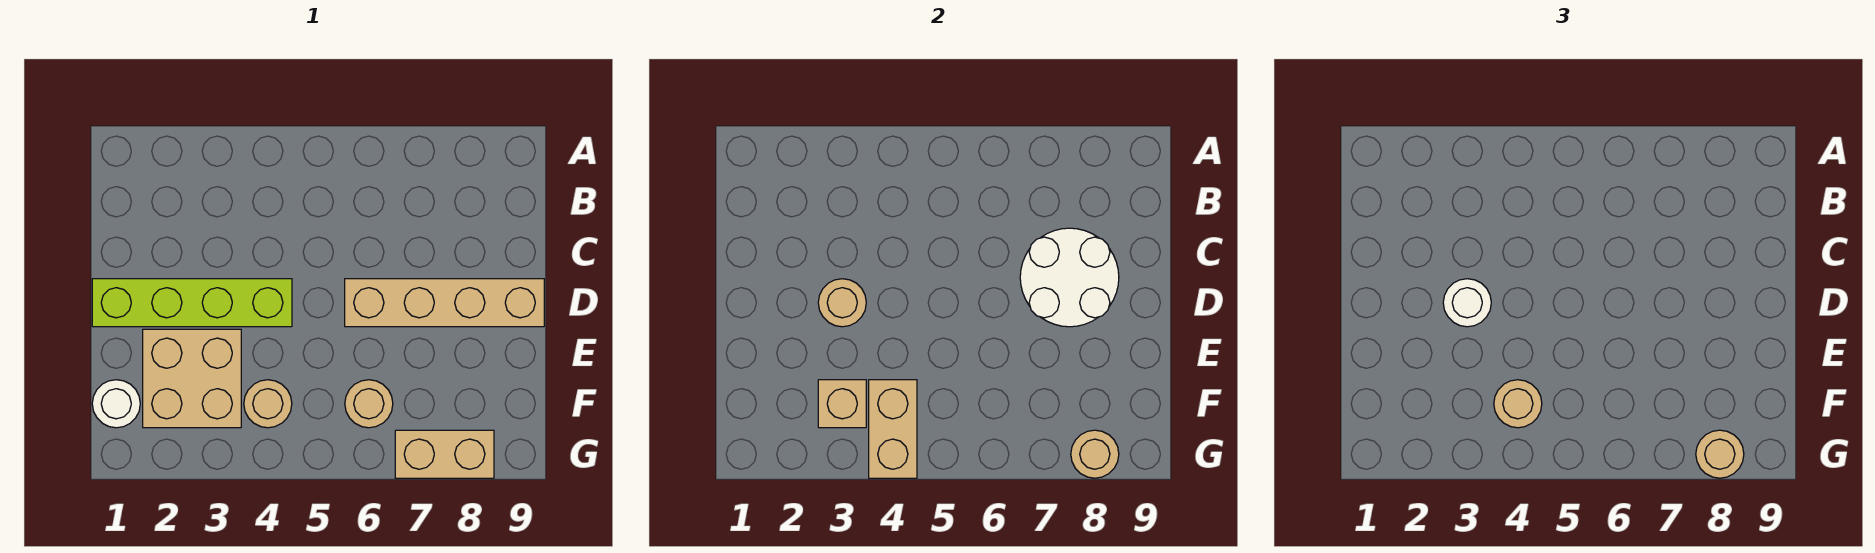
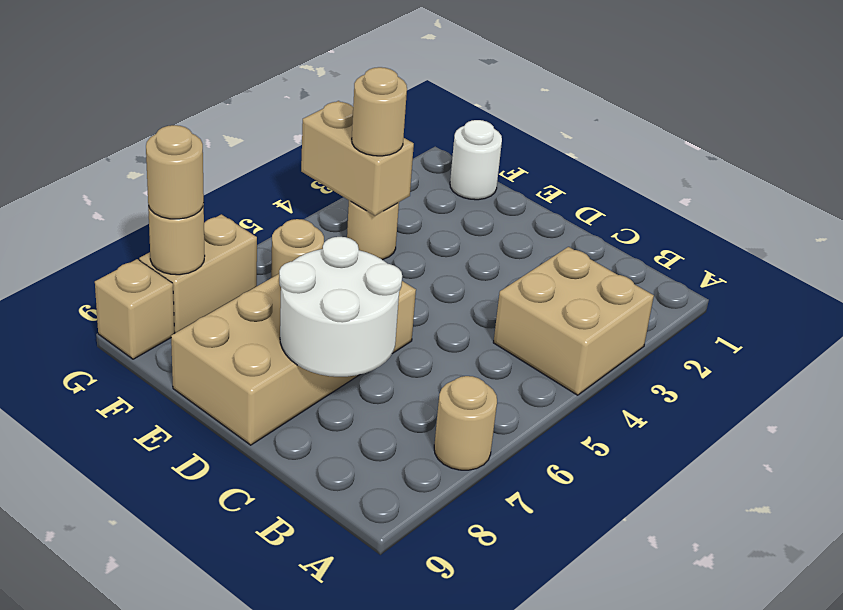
lime 1x4 brick [92,279,292,327] -> none
tan 1x1 round brick [818,279,866,327] -> tan 1x1 round brick moved to [434,376,497,470]
white 1x1 round brick [1443,279,1491,327] -> none
tan 1x4 brick [345,279,544,327] -> tan 2x4 brick [171,274,416,445]
tan 2x2 brick [143,329,241,428] -> tan 2x2 brick moved to [493,247,654,395]
tan 1x1 brick [818,380,866,428] -> tan 1x1 brick moved to [95,259,174,359]

